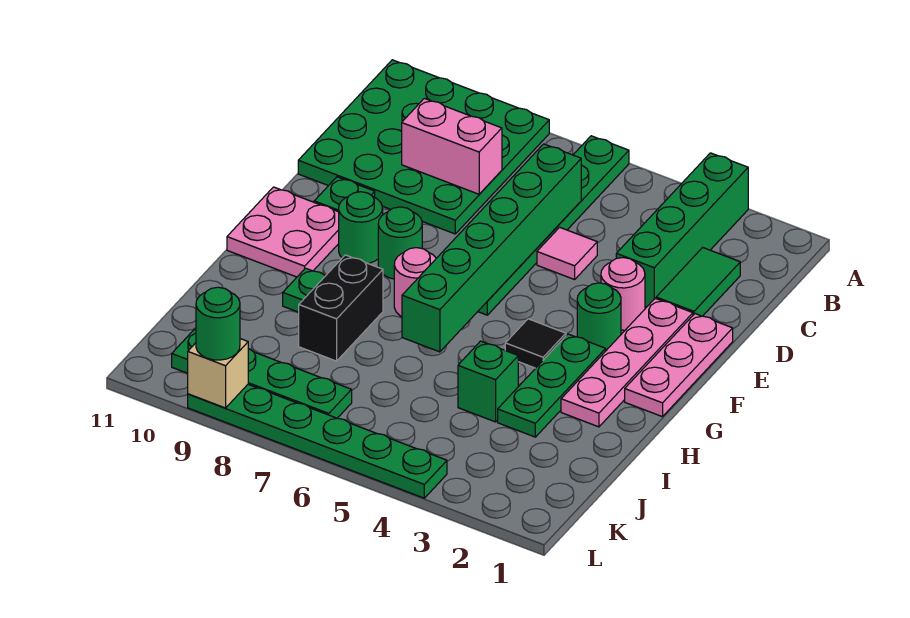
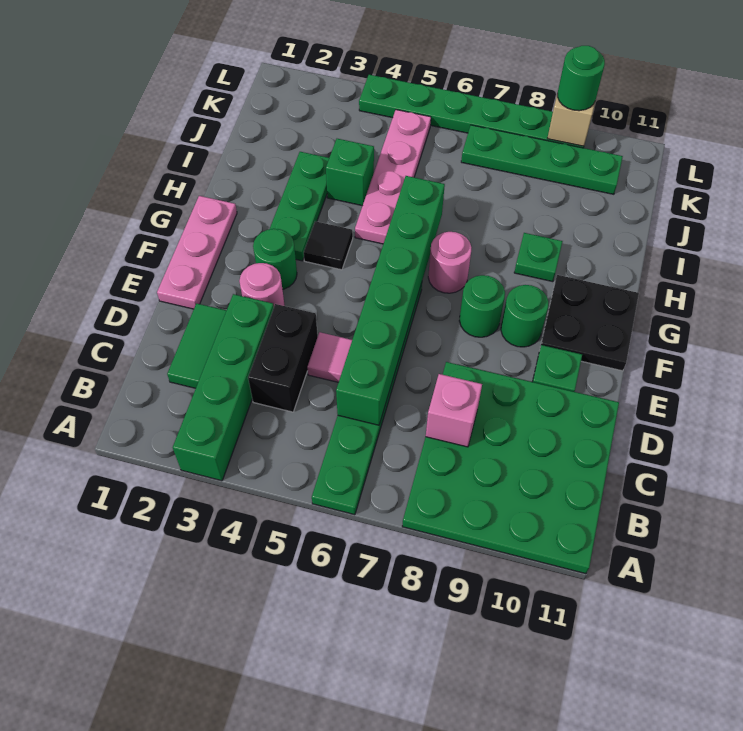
pink 1x2 brick [402,98,502,194] -> pink 1x1 brick [426,374,482,447]
pink 1x4 plate [561,298,693,427] -> pink 1x4 plate moved to [355,110,431,244]
pink 2x2 plate [227,187,339,277] -> black 2x2 plate [541,275,639,371]
black 1x2 brick [299,255,383,361] -> black 1x2 brick moved to [248,304,318,412]

